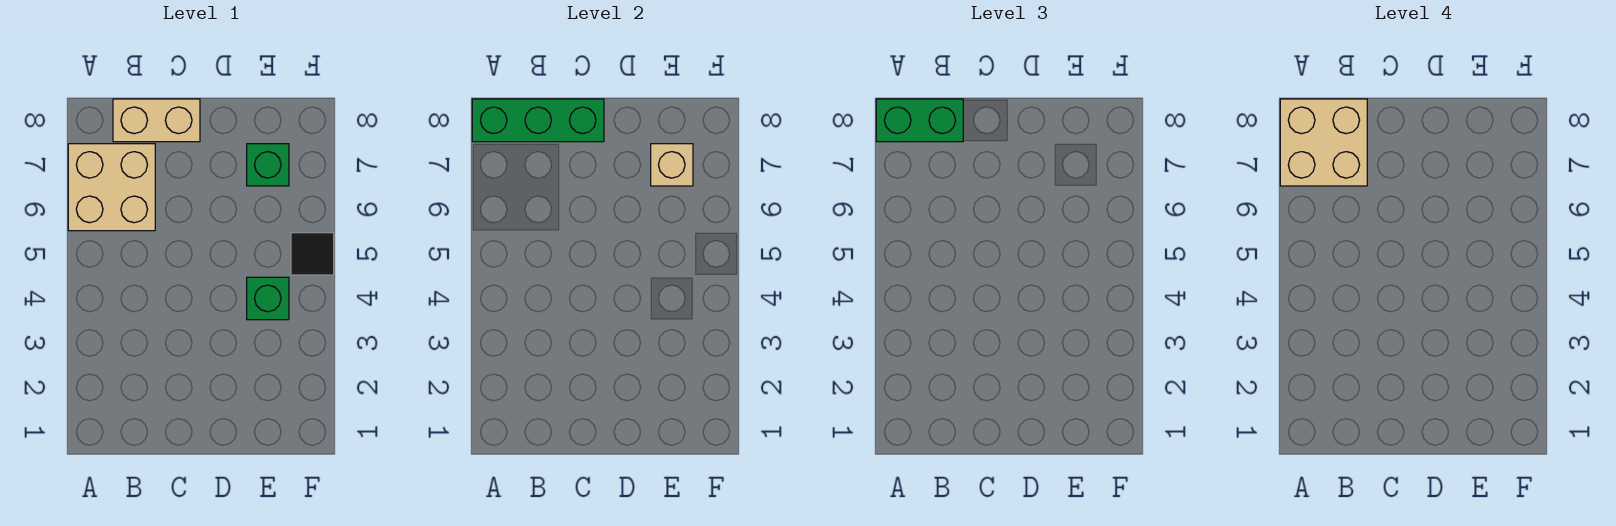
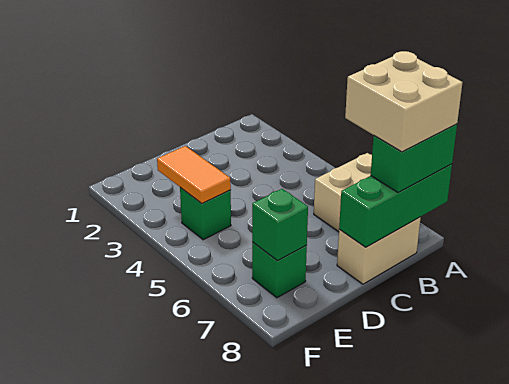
none -> orange 1x2 tile [157,146,231,204]
tan 1x1 brick [651,144,693,186] -> green 1x1 brick [252,189,308,261]
black 1x1 tile [291,233,334,275] -> none

